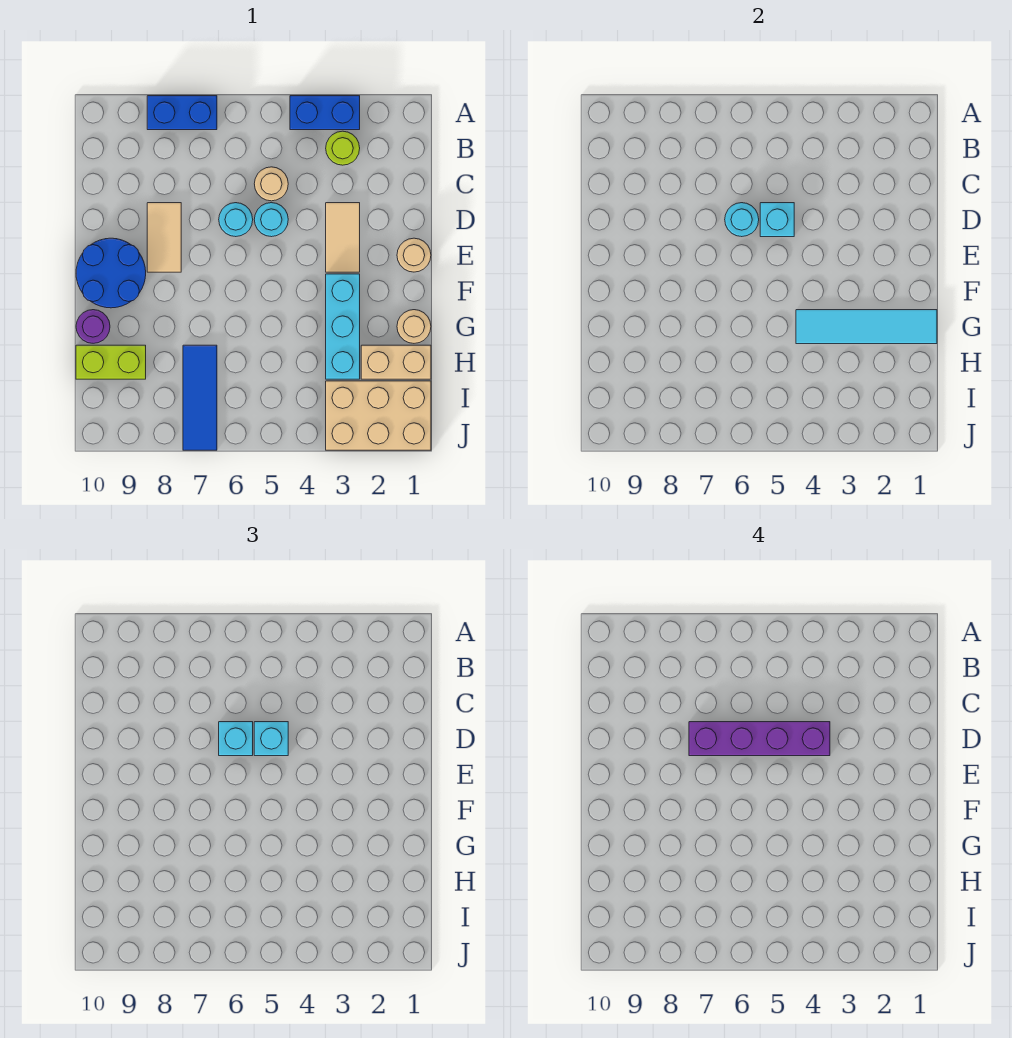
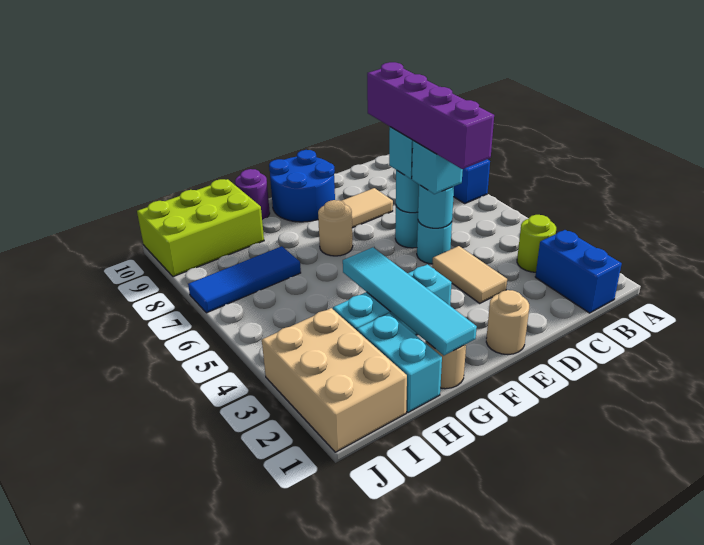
blue 1x2 brick [290,96,360,130] -> blue 1x2 brick moved to [535,230,622,313]
tan 1x1 round brick [254,167,288,201] -> tan 1x1 round brick moved to [318,200,353,256]
tan 1x2 tile [326,203,360,272] -> tan 1x2 tile turned to [432,246,507,303]
cyan 1x1 brick [760,203,794,237] -> cyan 1x1 round brick [418,185,454,228]
tan 1x2 brick [361,345,431,379] -> cyan 1x2 brick [357,313,442,412]
lime 1x2 brick [76,345,146,379] -> lime 2x3 brick [137,179,264,277]

